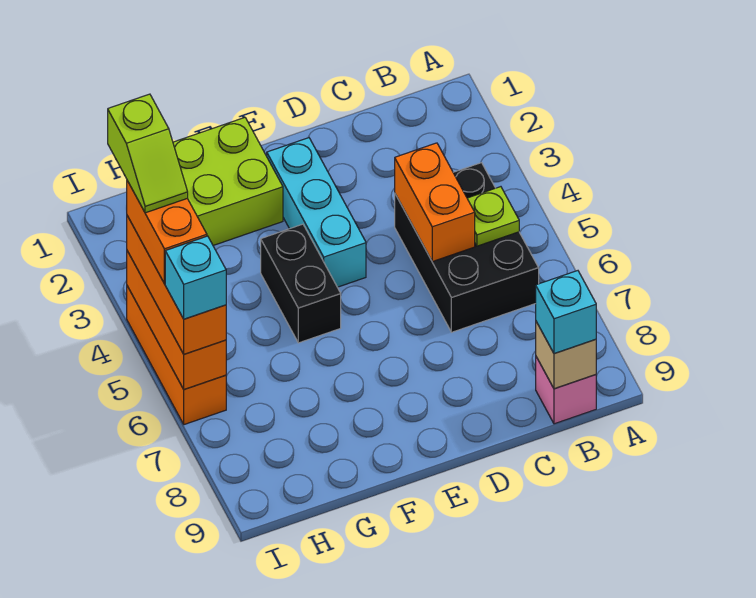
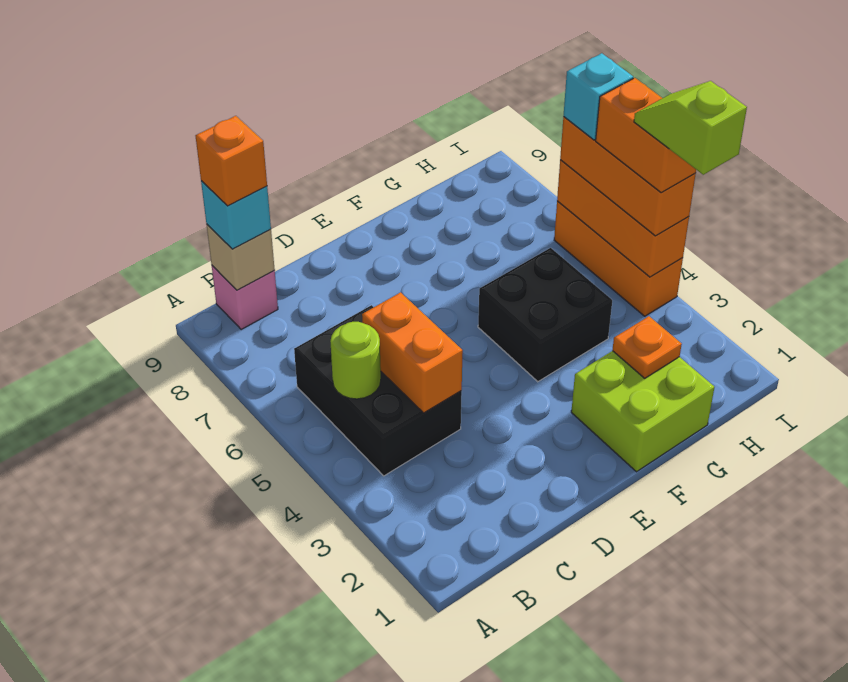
lime 1x1 plate [467,187,519,246] -> lime 1x1 round brick [330,322,381,399]
none -> orange 1x1 brick [196,116,267,206]
cyan 1x3 brick [267,138,366,287] -> none
black 1x2 brick [261,224,341,343] -> black 2x2 brick [478,248,612,382]
none -> orange 1x1 plate [612,316,682,378]

